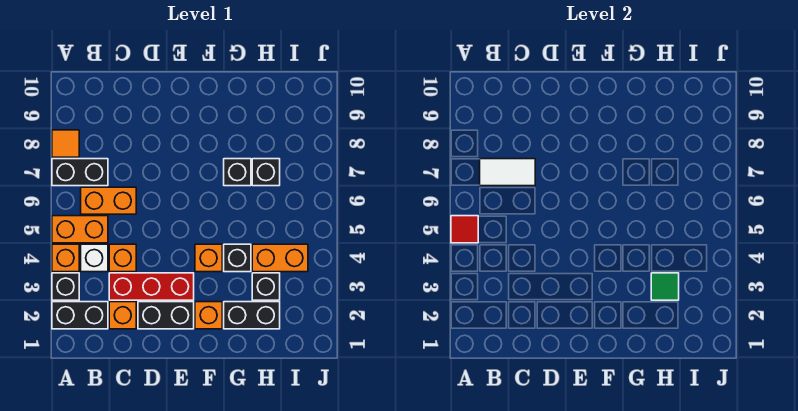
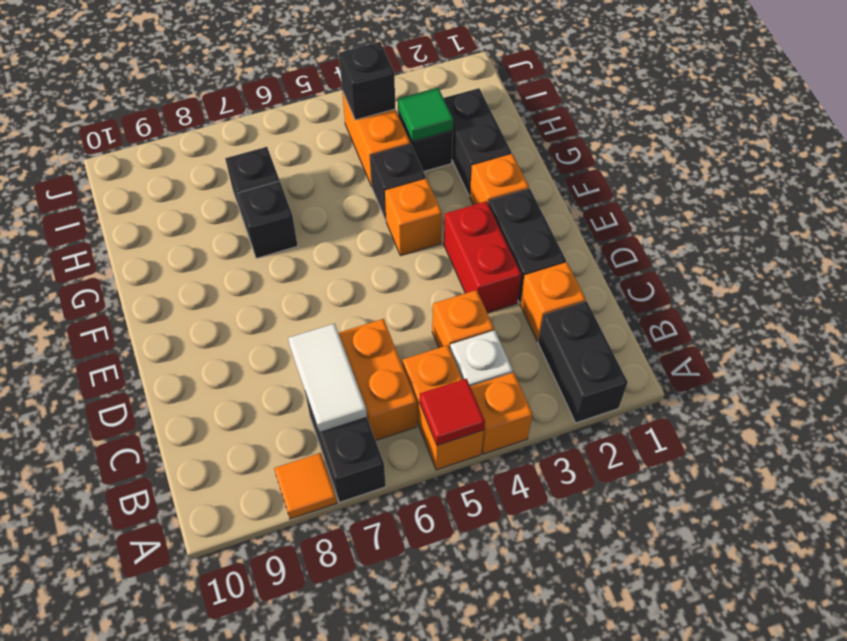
black 1x1 brick [52,273,79,300] -> black 1x1 brick moved to [339,42,395,120]
red 1x3 brick [109,273,194,300] -> red 1x2 brick [444,201,521,313]

